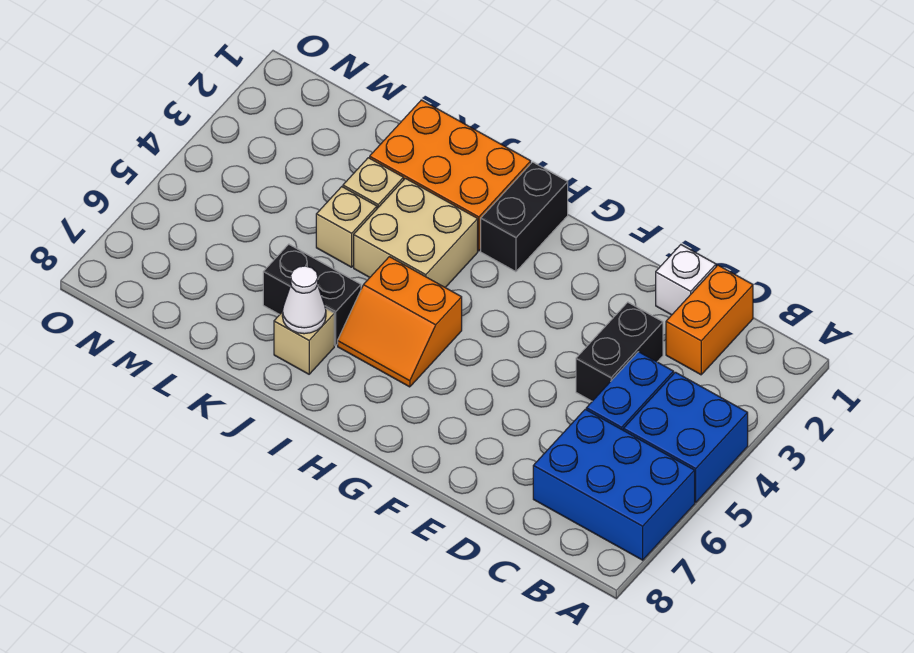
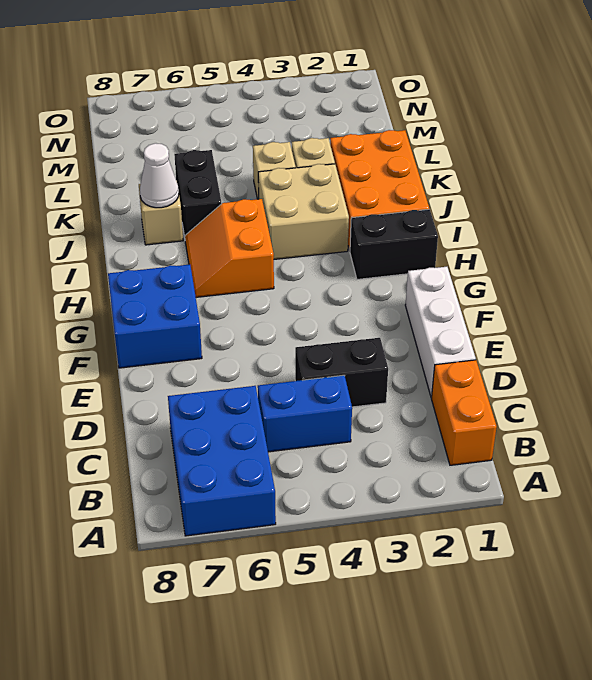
blue 2x2 brick [623,372,748,502] -> blue 2x2 brick moved to [108,264,202,368]
orange 1x2 brick [666,265,753,375] -> orange 1x2 brick turned to [432,360,497,465]
white 1x1 brick [656,245,716,315] -> white 1x3 brick [405,267,476,398]

